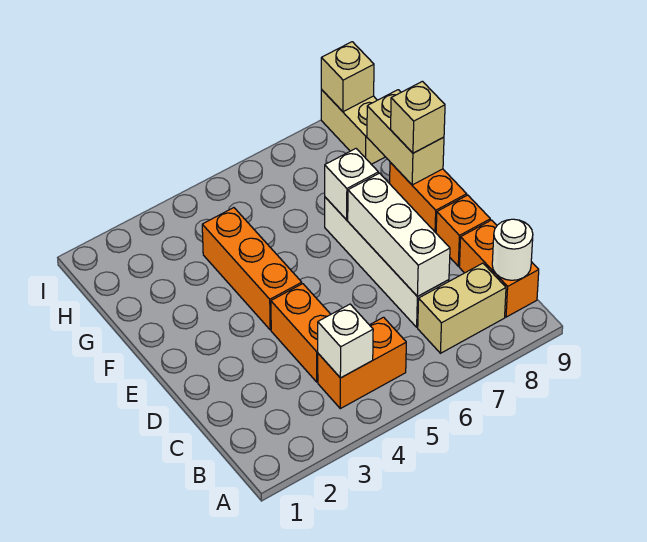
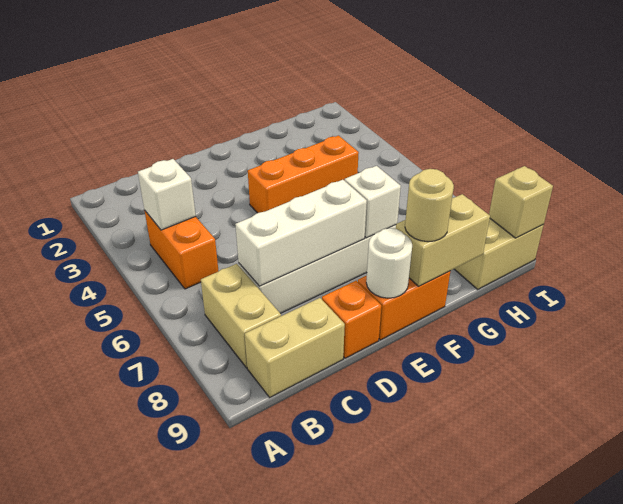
orange 1x2 brick [459,220,539,317] -> tan 1x2 brick [245,298,345,397]
white 1x1 round brick [492,219,533,280] -> white 1x1 round brick moved to [366,228,412,298]
orange 1x2 brick [271,284,331,382] -> none
tan 1x1 brick [391,81,445,153] -> tan 1x1 round brick [405,169,454,242]

